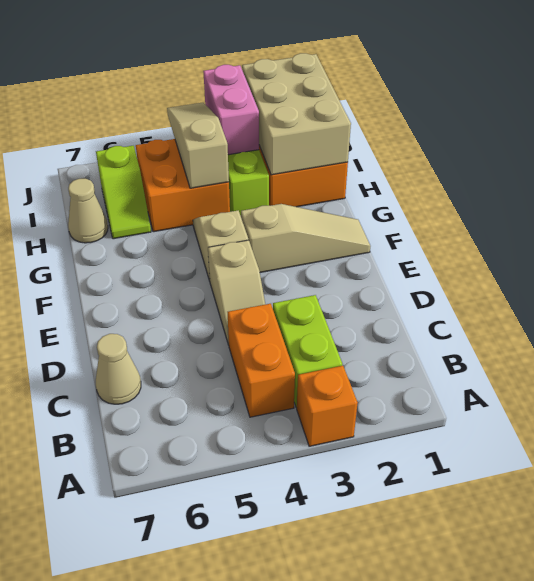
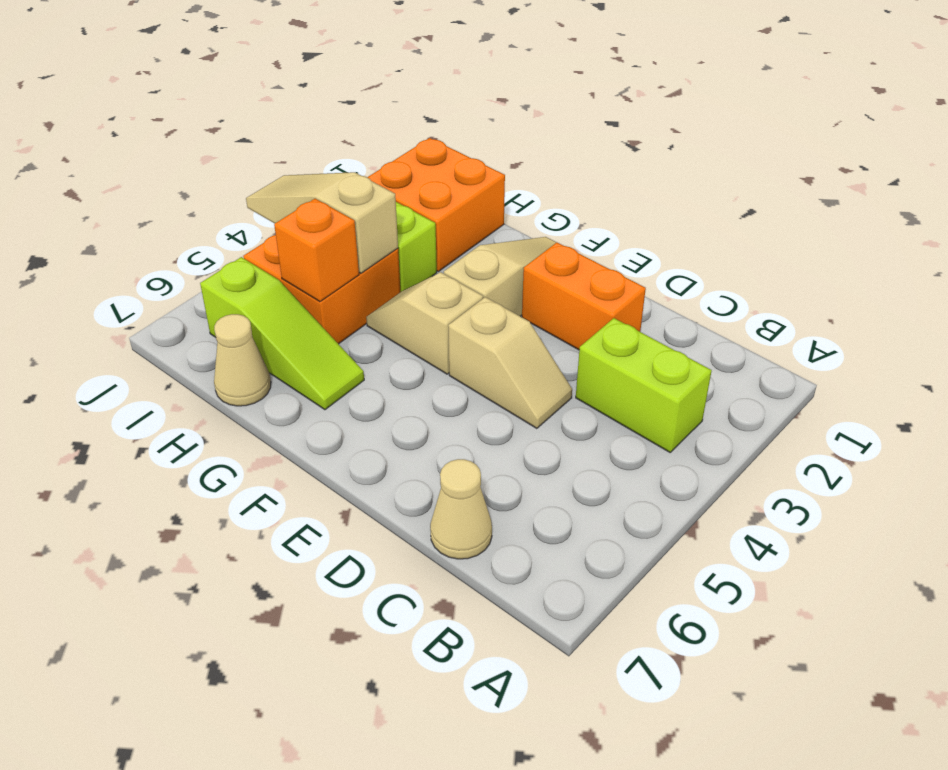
orange 1x1 brick [297,366,358,446] -> orange 1x1 brick moved to [274,199,359,302]
orange 1x2 brick [228,304,295,417] -> orange 1x2 brick moved to [522,242,646,350]
tan 2x3 brick [242,53,351,175] -> none
lime 1x2 slope [96,146,151,239] -> lime 1x3 slope [200,257,364,410]
pink 1x2 brick [203,65,259,155] -> none

